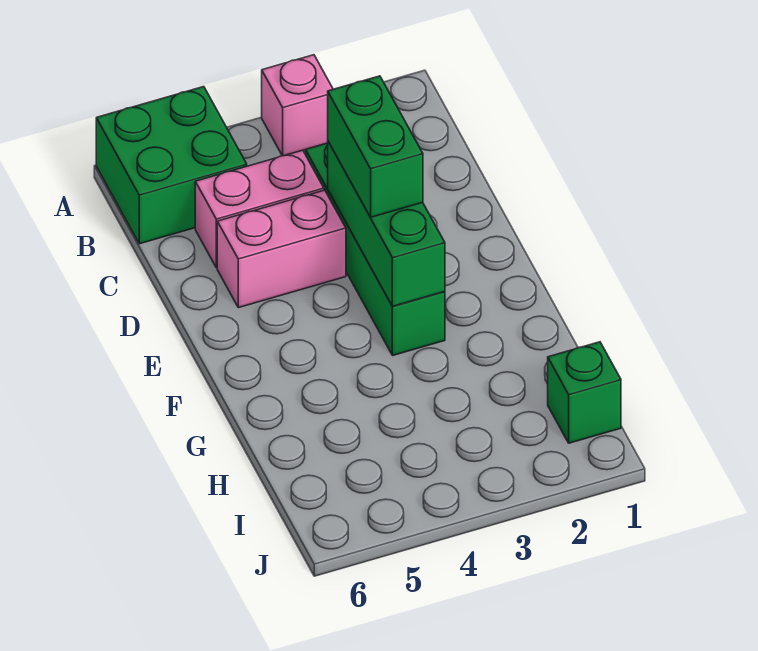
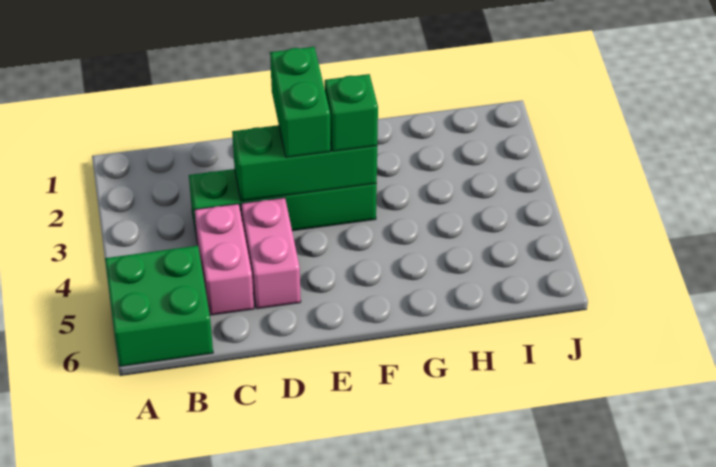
pink 1x1 brick [262,55,333,156] -> none
green 1x2 brick [328,76,423,217] -> green 1x2 brick turned to [270,47,330,157]
green 1x1 brick [548,342,621,443] -> green 1x1 brick moved to [325,74,378,151]

